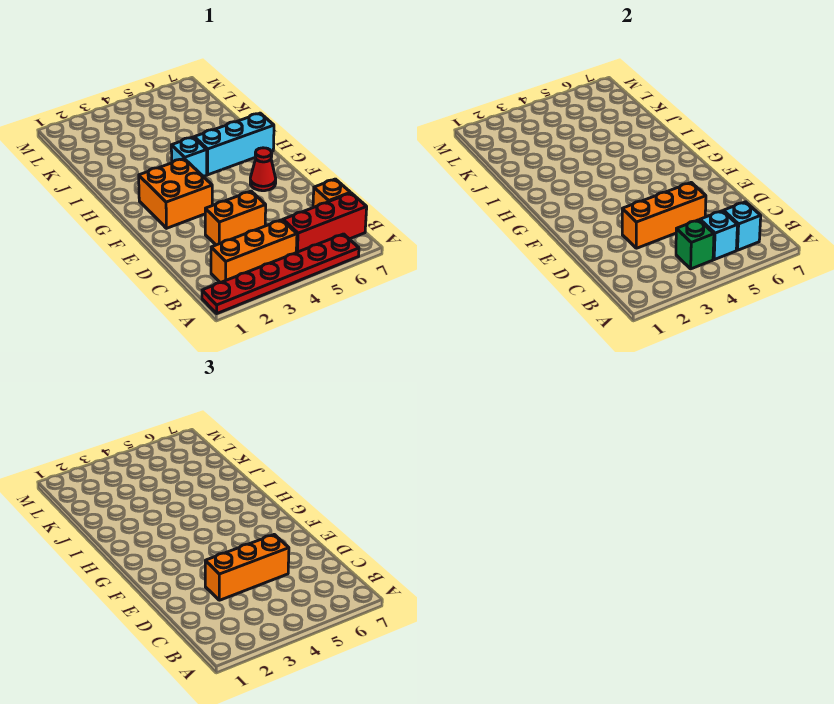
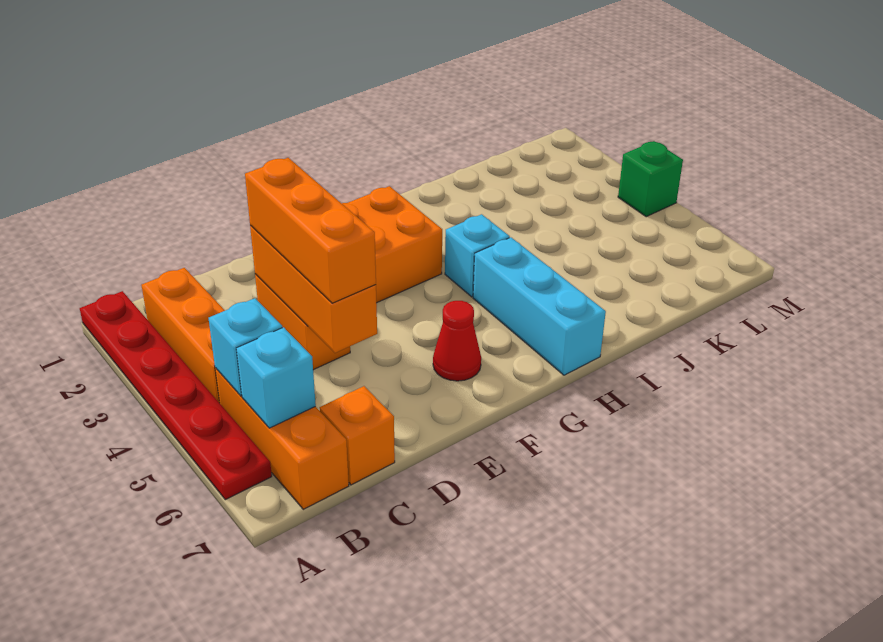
green 1x1 brick [676,220,714,269] -> green 1x1 brick moved to [618,141,683,217]
red 1x3 brick [283,193,367,252] -> orange 1x3 brick [215,368,349,509]

